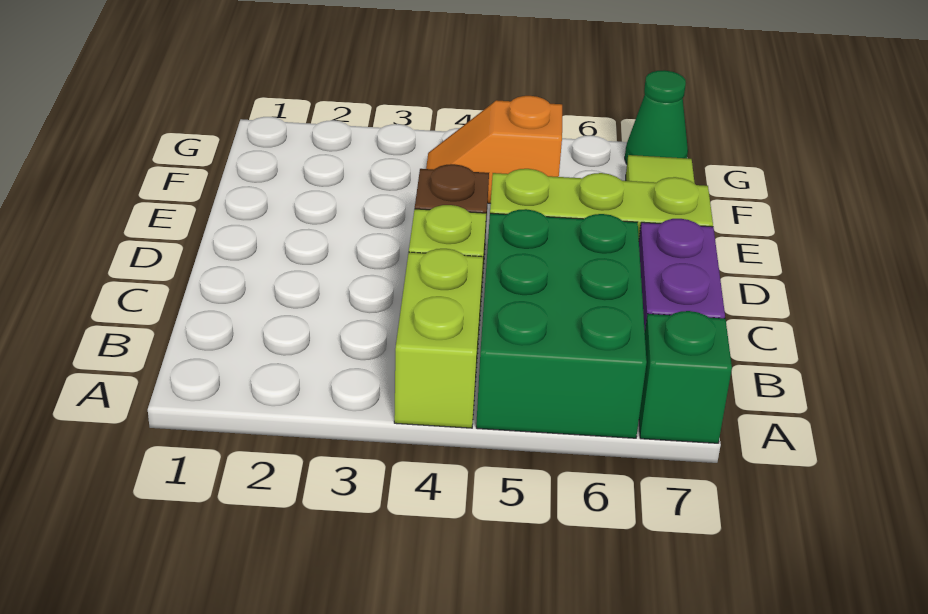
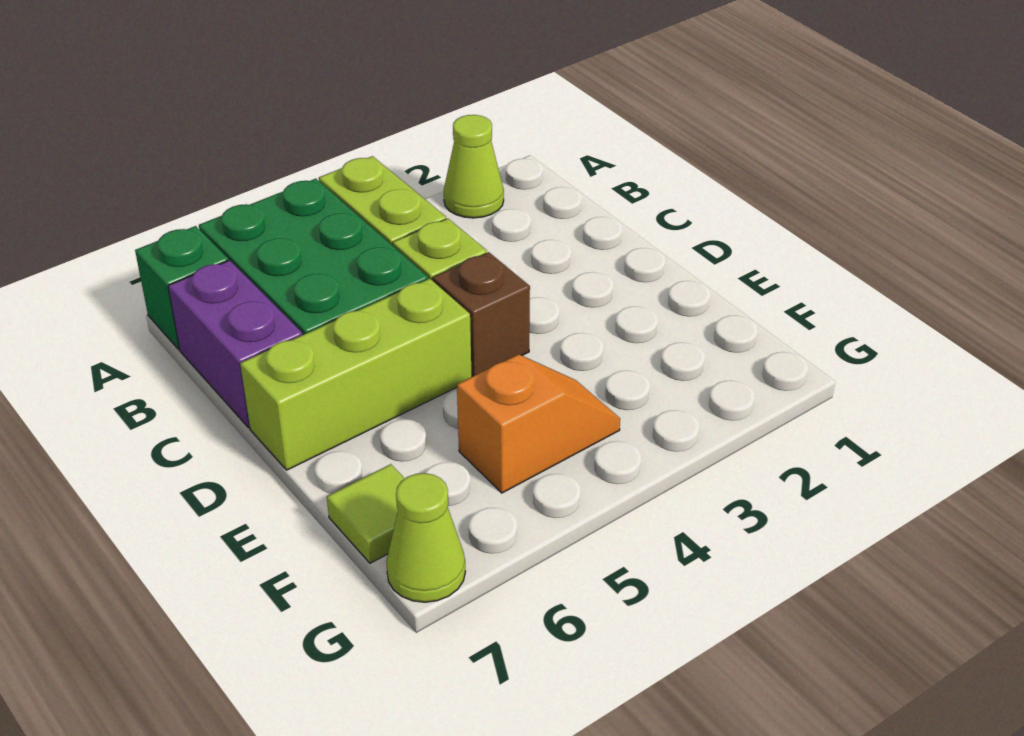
none -> lime 1x1 cone [444,115,504,218]
green 1x1 cone [625,70,688,164] -> lime 1x1 cone [386,473,465,602]

